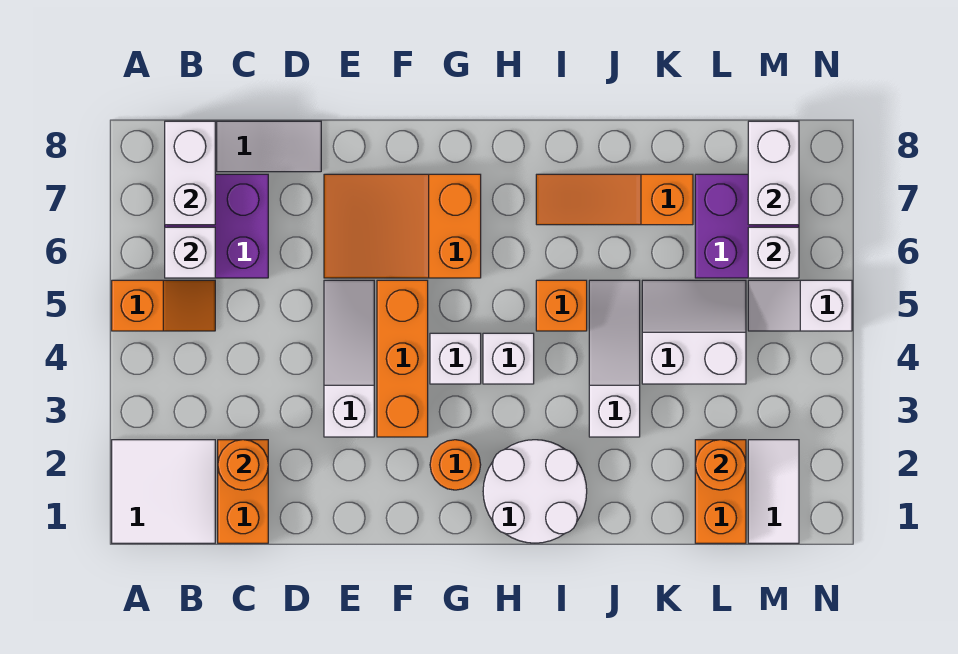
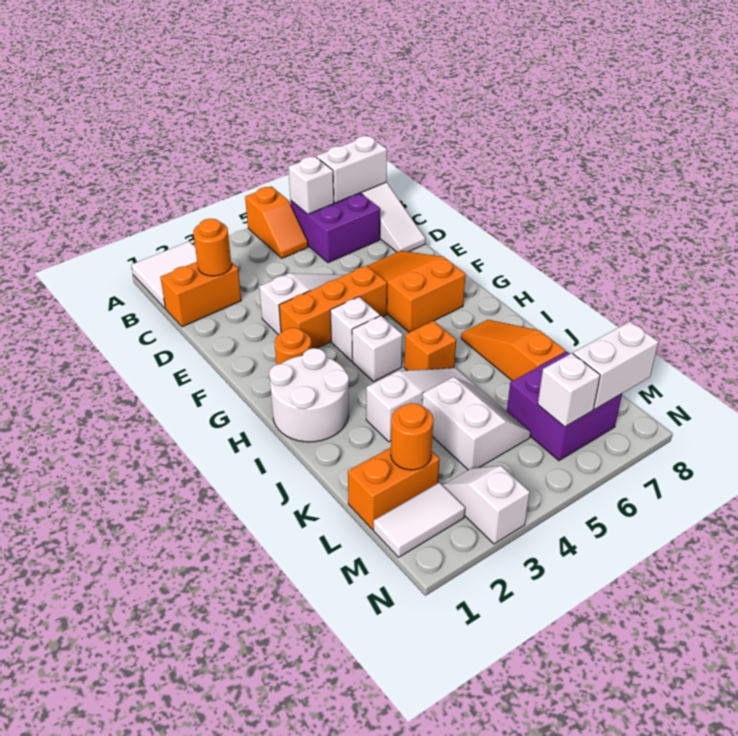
white 1x2 slope [748,280,852,331] -> white 1x2 slope moved to [443,466,530,544]

